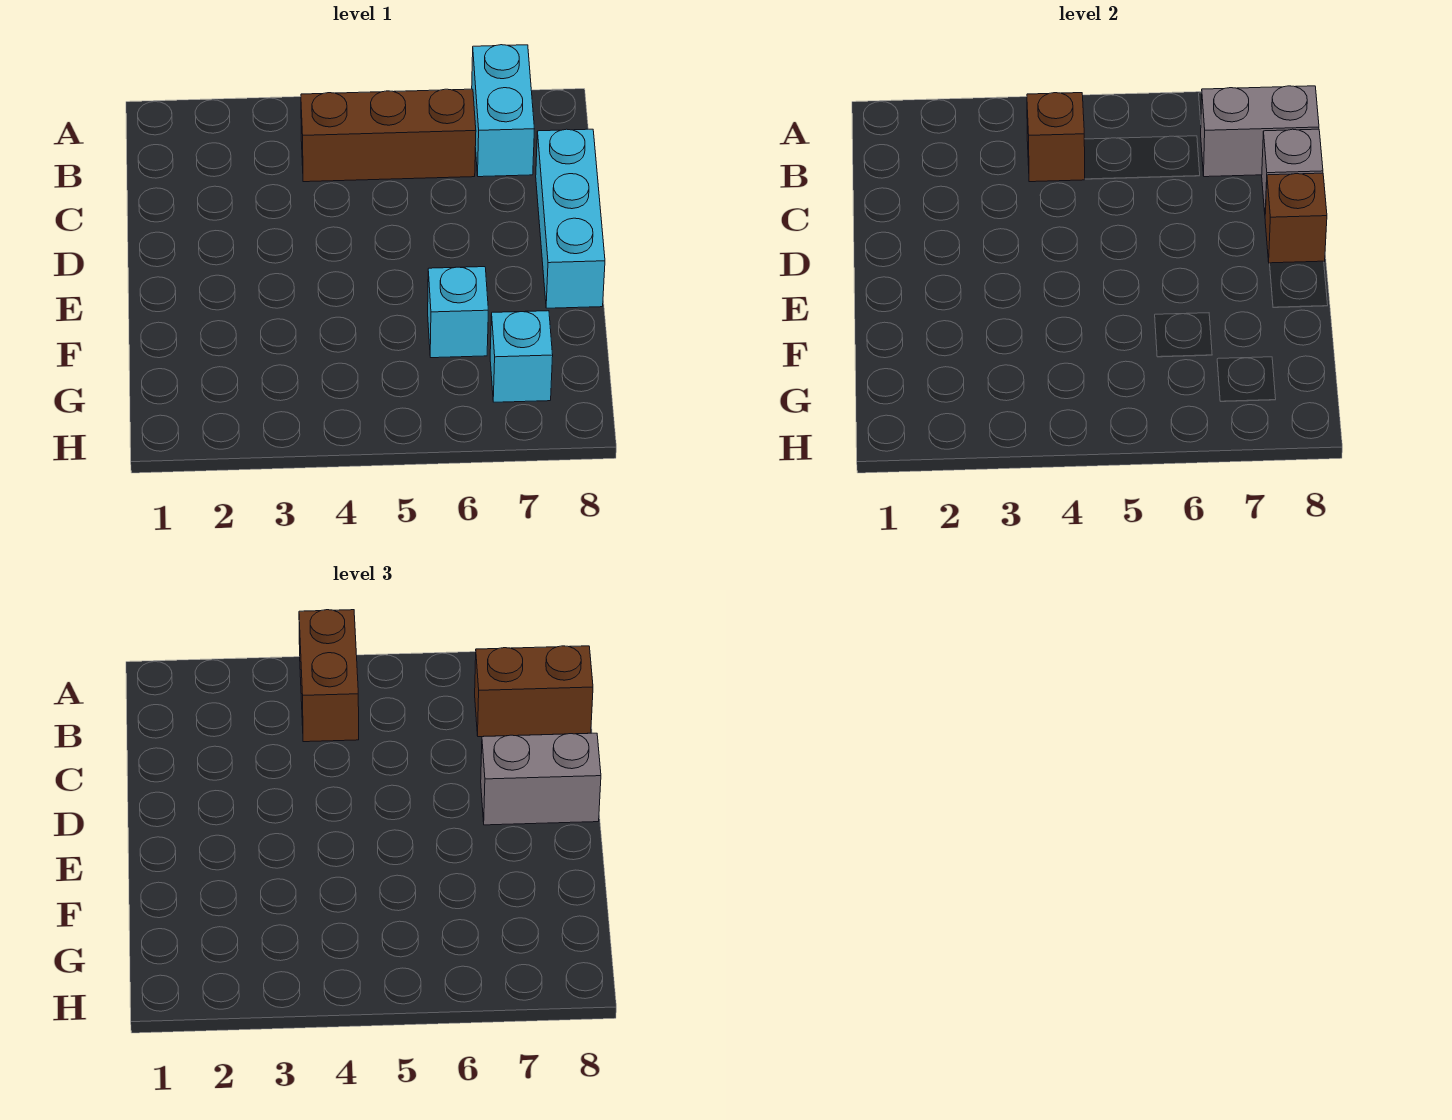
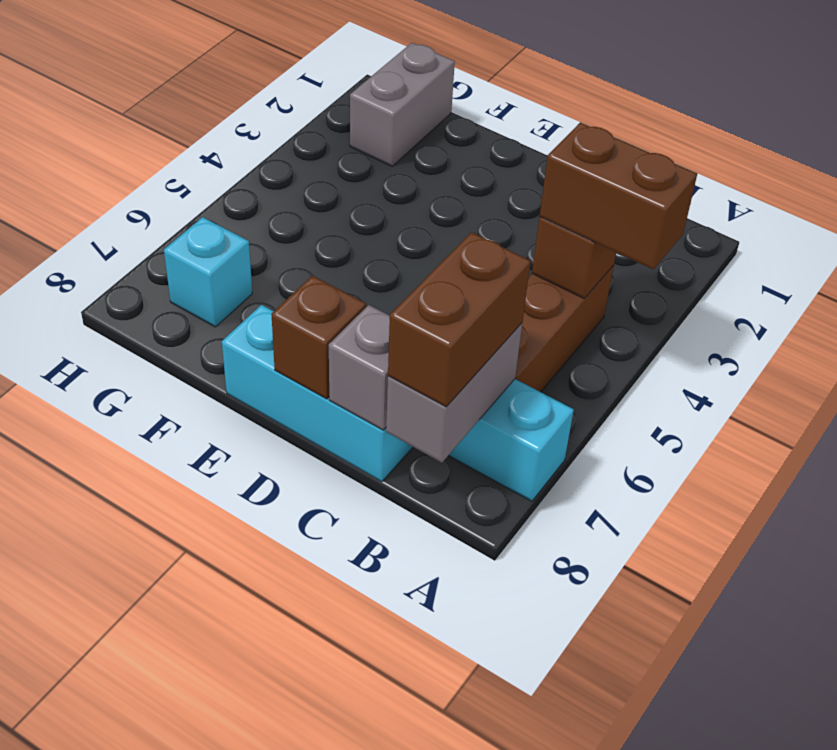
grey 1x2 brick [481,733,601,825] -> grey 1x2 brick moved to [350,43,455,166]
cyan 1x1 brick [428,267,488,358] -> none

